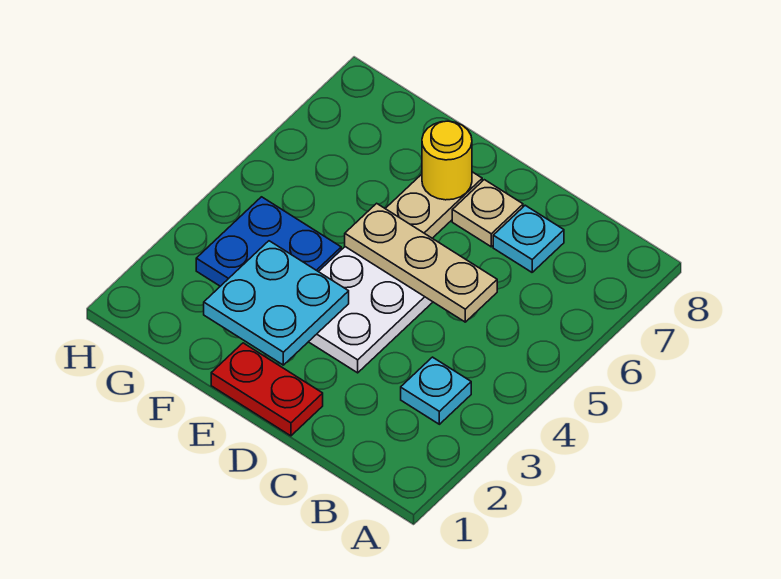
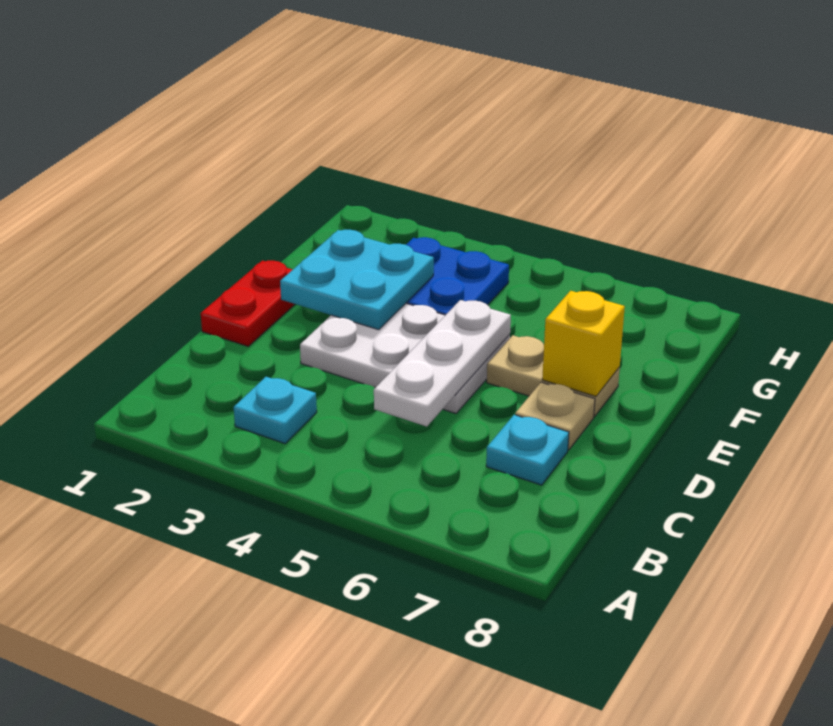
tan 1x3 plate [345,203,497,322] -> white 1x3 plate [374,300,511,427]
yellow 1x1 round brick [422,121,472,200] -> yellow 1x1 brick [542,291,625,396]

